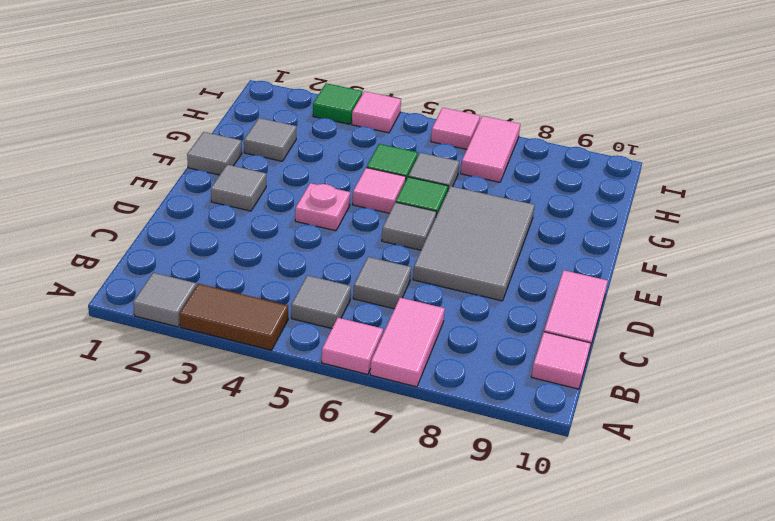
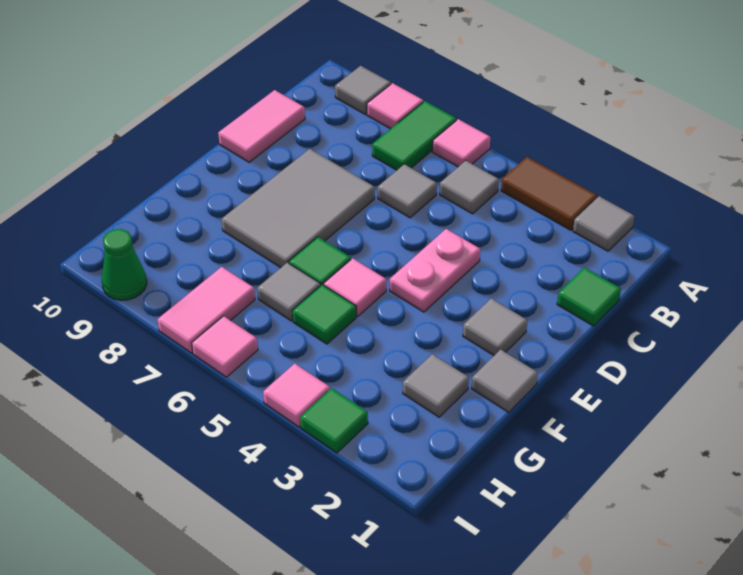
pink 1x2 tile [370,298,445,387] -> green 1x2 tile [372,101,457,170]
pink 1x1 tile [531,332,591,389] -> pink 1x1 tile moved to [367,83,423,129]
none -> green 1x1 tile [557,268,621,326]
pink 1x1 plate [295,183,350,231] -> pink 1x2 plate [389,229,480,312]
grey 1x1 tile [382,202,436,250] -> grey 1x1 tile moved to [335,66,391,114]
none -> green 1x1 cone [102,229,147,300]

